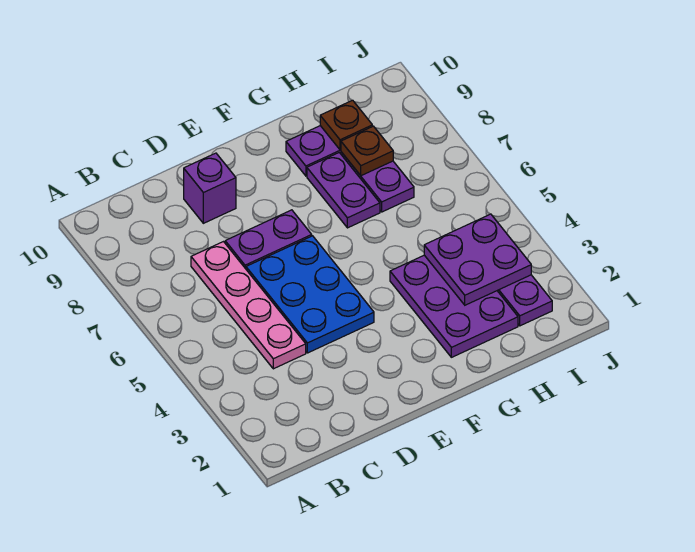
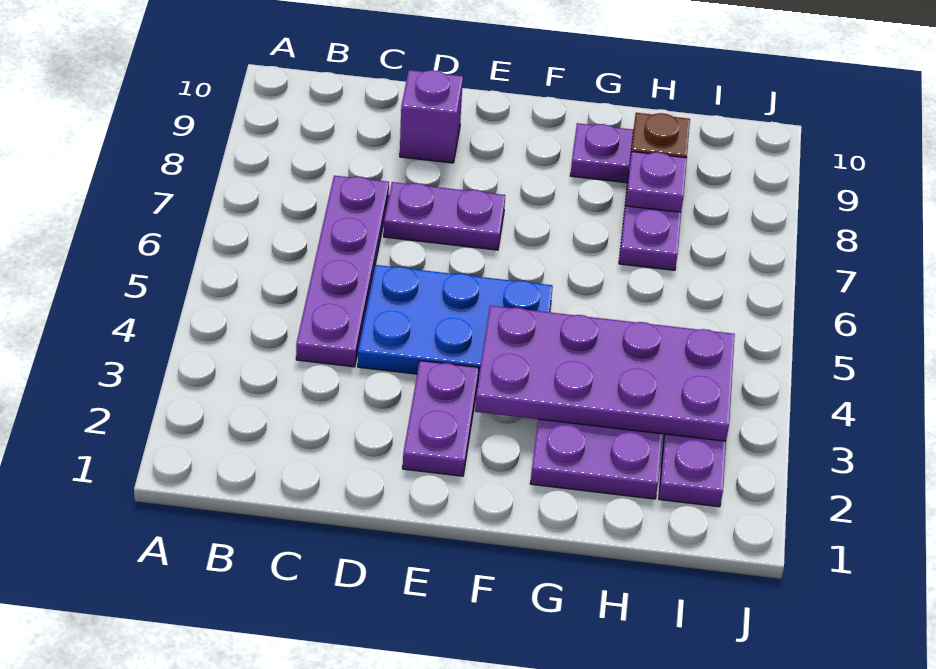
pink 1x4 plate [191,242,306,369] -> purple 1x4 plate [296,176,389,367]
blue 2x3 plate [246,236,374,353] -> blue 2x3 plate turned to [358,265,553,380]
purple 1x2 plate [307,153,380,228] -> purple 1x2 plate moved to [403,361,479,476]
purple 2x2 plate [424,214,531,305] -> purple 2x4 plate [475,306,735,441]
brown 1x1 plate [341,126,393,176] -> purple 1x1 plate [625,151,687,212]

